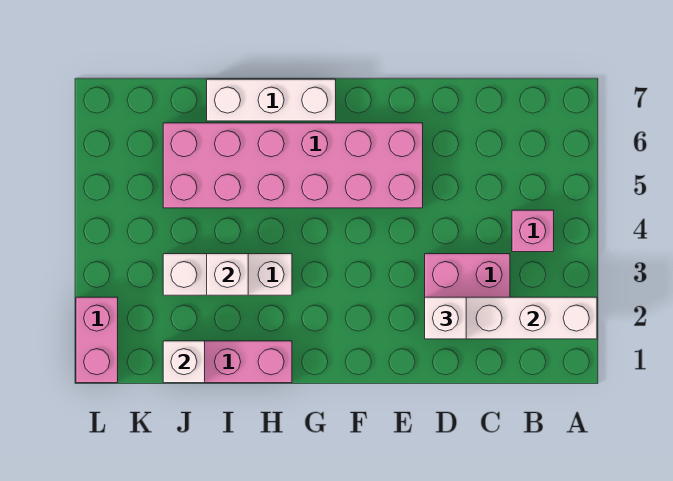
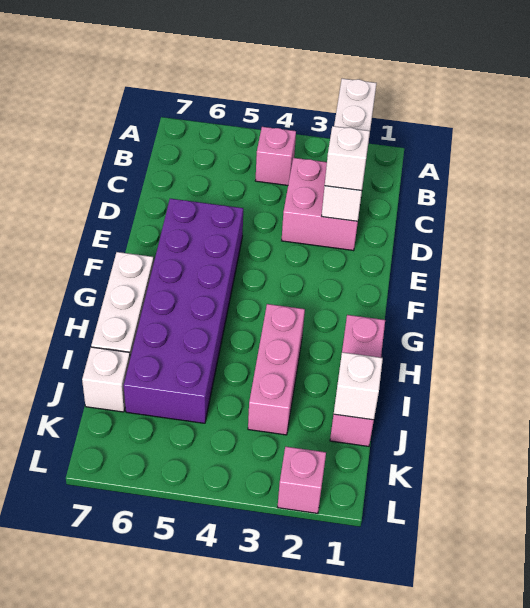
pink 2x6 brick [163,123,423,208] -> purple 2x6 brick [124,199,243,423]
white 1x3 brick [163,254,292,295] -> pink 1x3 brick [248,304,305,435]
white 1x1 brick [207,254,248,295] -> white 1x1 brick moved to [82,347,130,412]
pink 1x2 brick [76,297,118,383] -> pink 1x1 brick [278,447,326,513]

